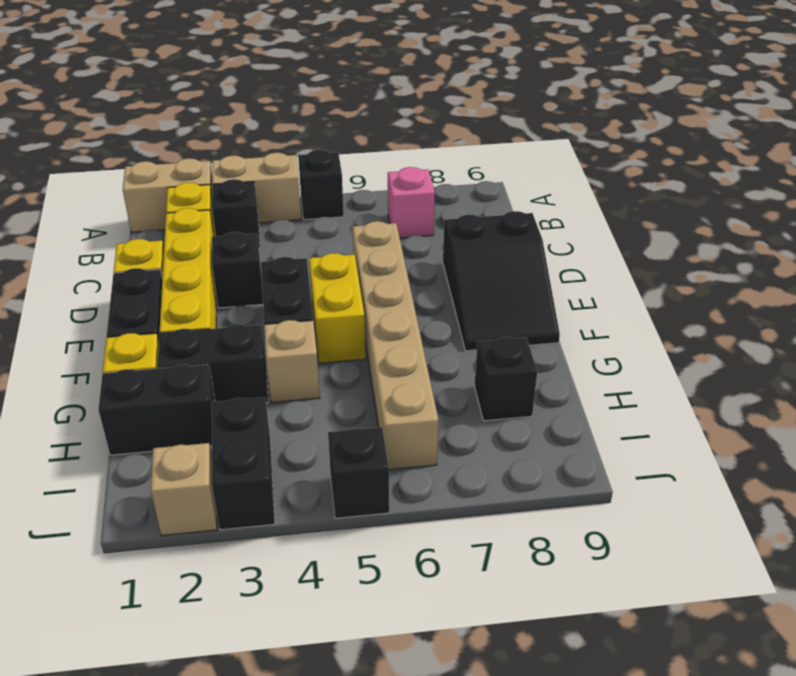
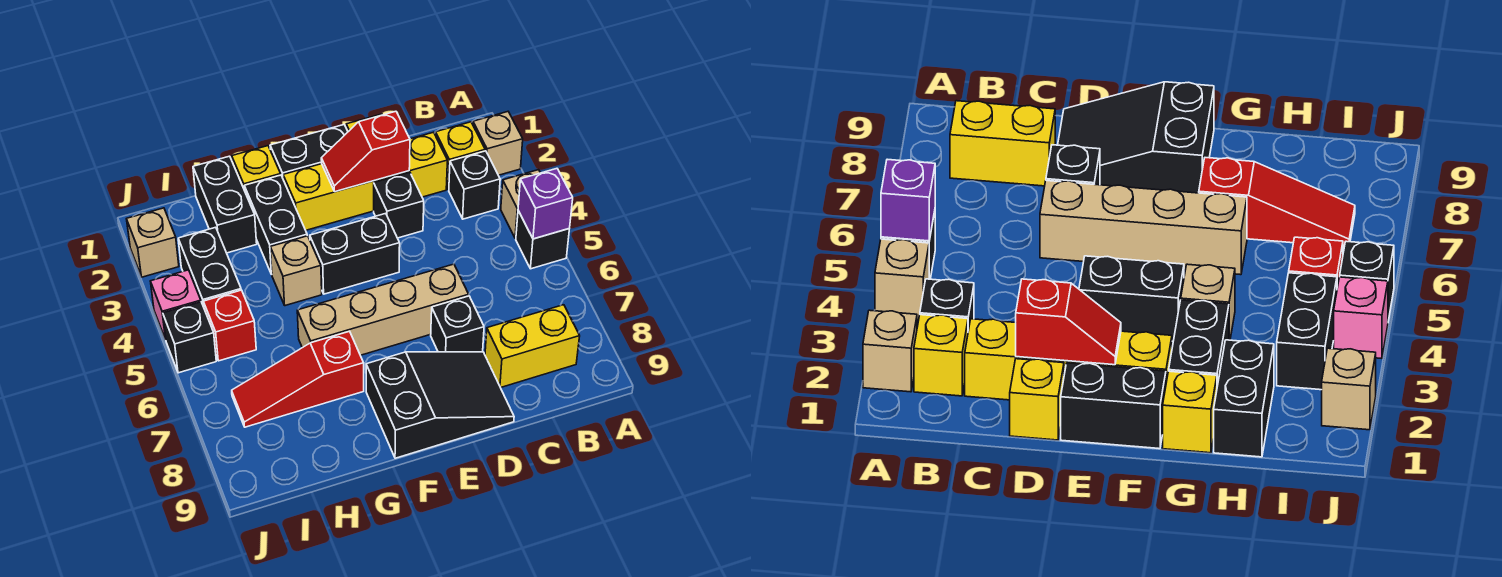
tan 1x2 brick [123,158,212,232] -> tan 1x1 brick [473,112,523,175]
tan 1x2 brick [212,153,301,223] -> tan 1x1 brick [501,170,540,238]
none -> purple 1x1 brick [518,169,573,239]
pink 1x1 brick [388,167,435,238] -> pink 1x1 brick moved to [151,270,201,340]
none -> red 1x2 slope [321,111,410,192]
tan 1x6 brick [353,221,439,470] -> tan 1x4 brick [297,264,469,355]
black 2x3 slope [443,211,560,351] -> black 2x3 slope turned to [366,352,514,458]
yellow 1x2 brick [309,253,366,363] -> yellow 1x2 brick moved to [485,305,580,388]
none -> red 1x3 slope [232,331,364,427]
black 1x1 brick [474,337,537,421] -> black 1x1 brick moved to [431,296,484,352]
black 1x2 brick [212,397,275,530] -> black 1x2 brick turned to [178,227,241,307]
none -> red 1x1 brick [203,290,256,361]

